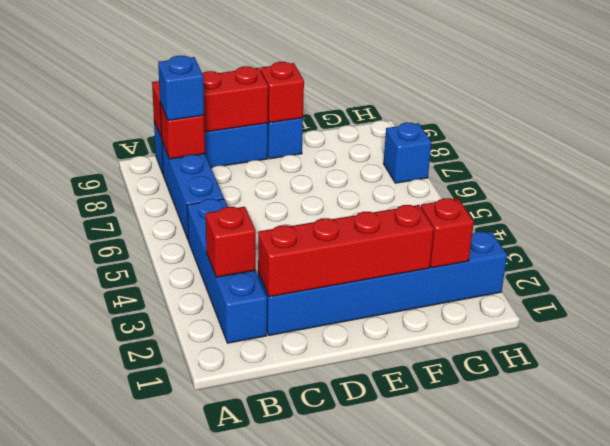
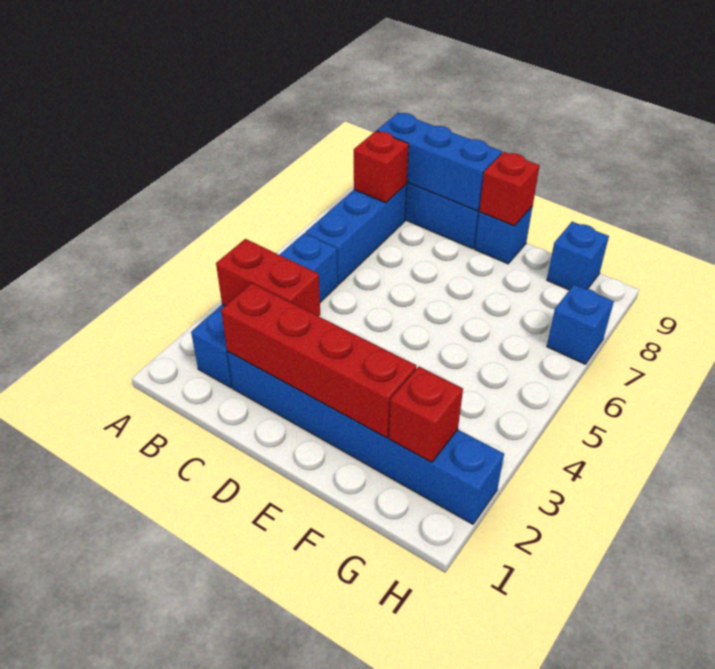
red 1x1 brick [206,207,256,277] -> red 1x2 brick [216,239,320,316]
blue 1x1 brick [158,56,204,120] -> blue 1x1 brick moved to [547,222,609,290]
red 1x3 brick [152,66,268,138] -> blue 1x3 brick [377,112,502,211]

